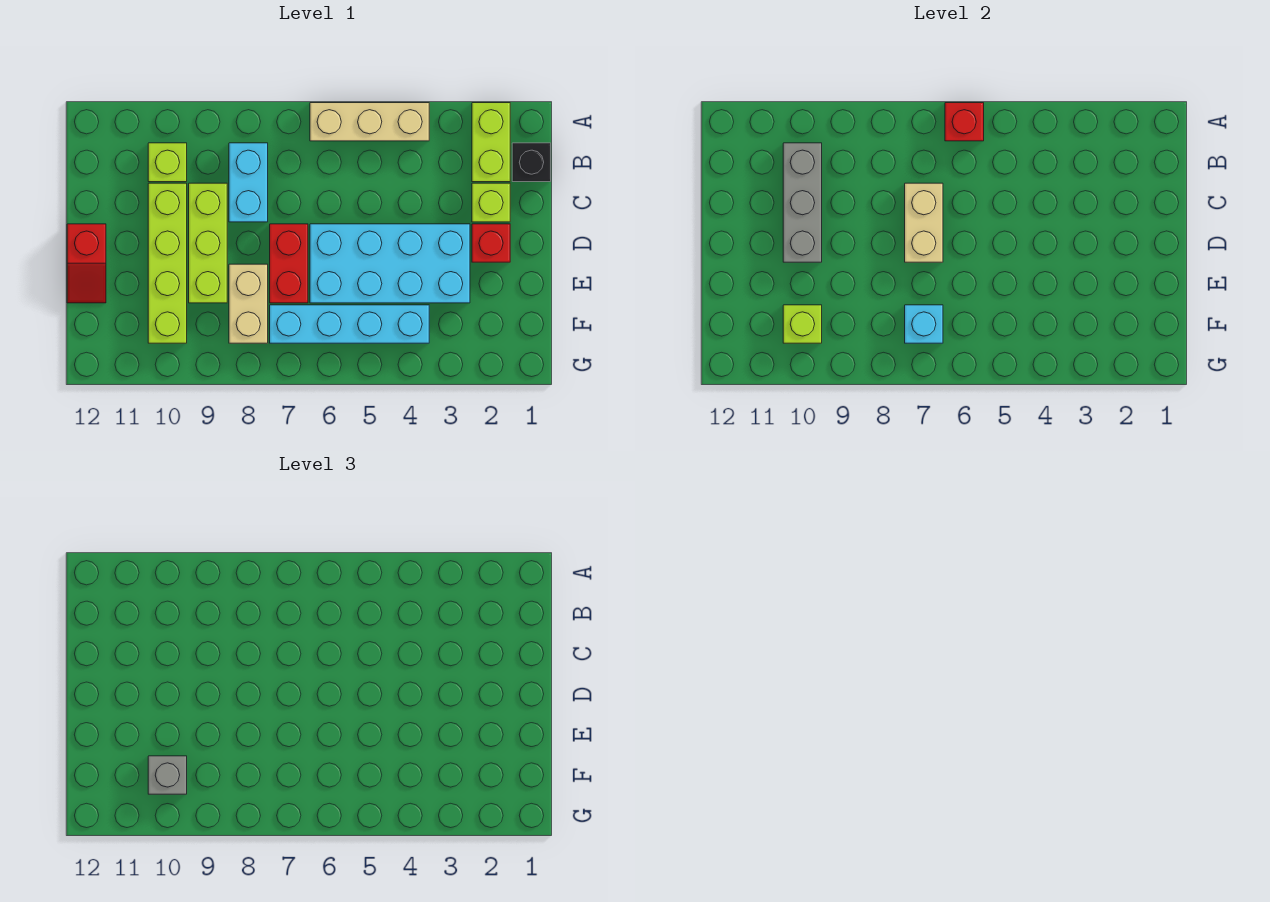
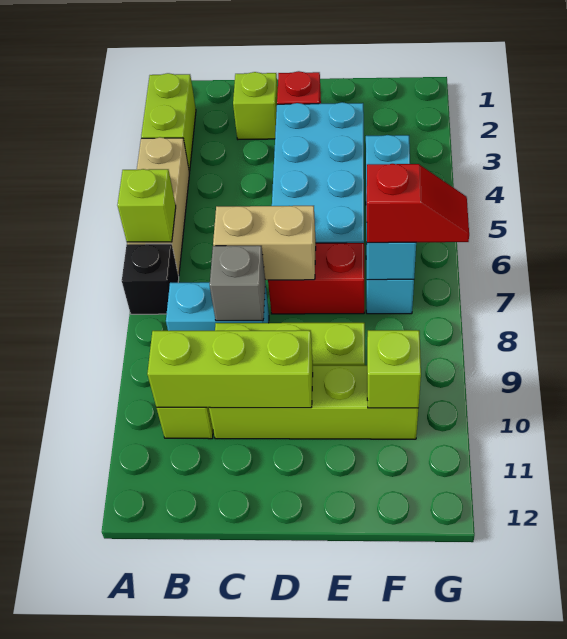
lime 1x2 brick [472,103,510,182] -> lime 1x2 brick turned to [141,73,196,172]
red 1x1 brick [945,103,984,141] -> lime 1x1 brick [118,169,176,242]
black 1x1 brick [512,143,551,182] -> black 1x1 brick moved to [122,244,179,314]
grey 1x3 brick [783,143,822,262] -> lime 1x3 brick [147,330,313,408]
red 1x2 slope [67,224,106,303] -> red 1x2 slope moved to [367,164,469,243]
tan 1x2 brick [229,264,268,343] -> none
grey 1x1 brick [148,756,187,794] -> grey 1x1 brick moved to [210,246,265,321]

